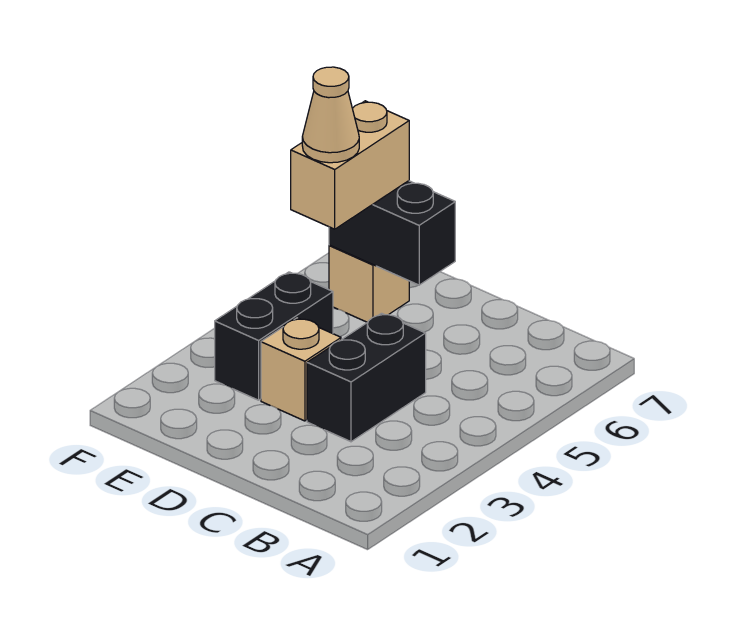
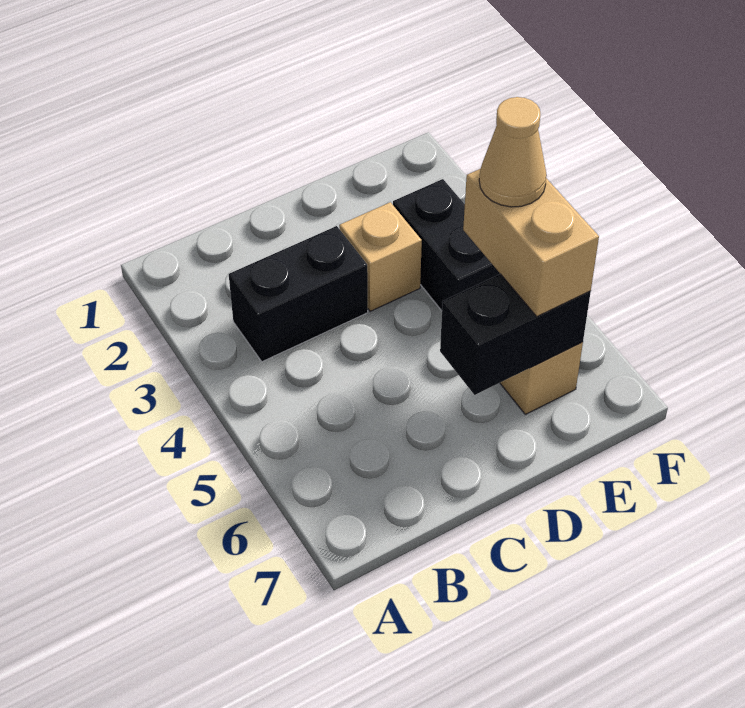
black 1x2 brick [307,313,426,442] -> black 1x2 brick turned to [229,226,368,362]

